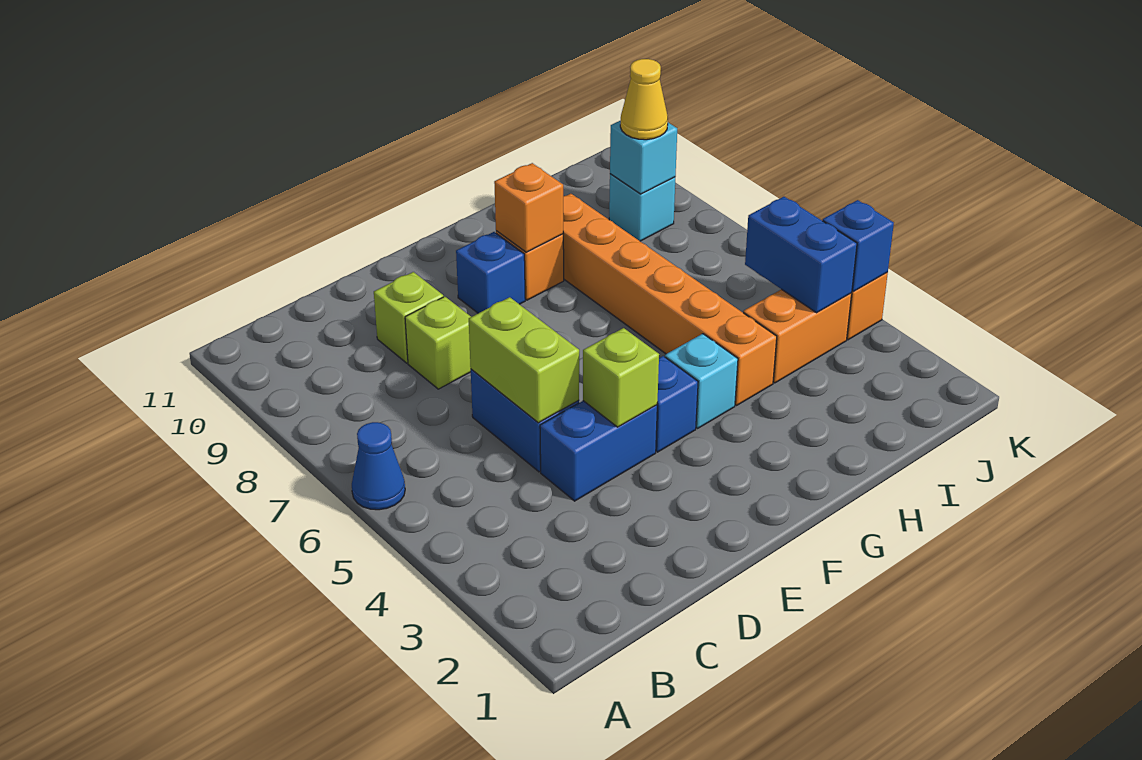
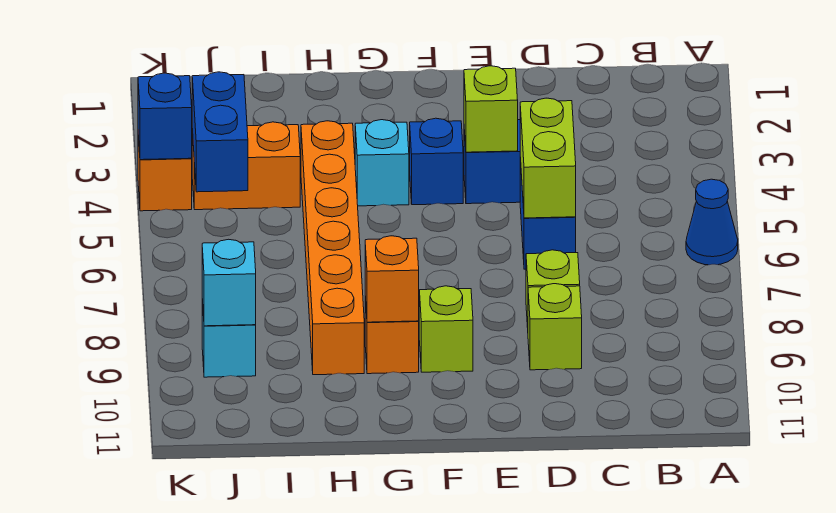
blue 1x1 brick [456,232,525,313] -> lime 1x1 brick [419,286,473,372]
yellow 1x1 cone [620,59,668,140] -> none

